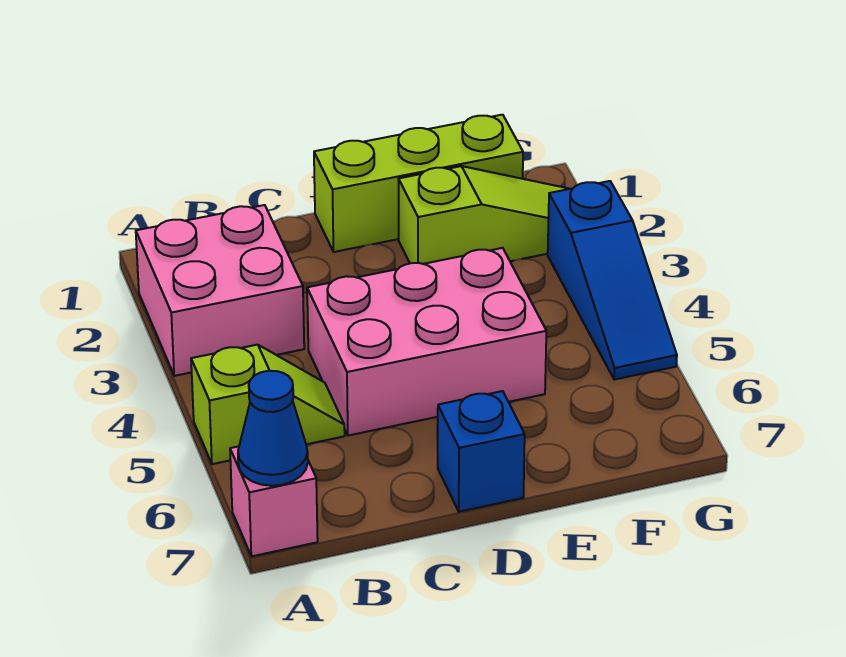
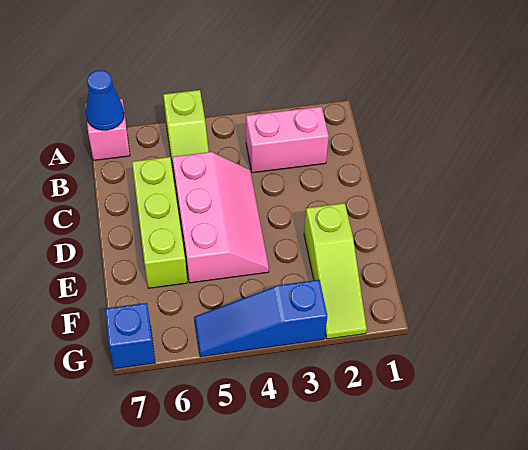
pink 2x2 brick [136,205,304,376] -> pink 1x2 brick [246,107,329,173]
pink 2x3 brick [307,248,546,436] -> pink 2x3 slope [172,152,269,283]
lime 1x3 brick [314,115,523,252] -> lime 1x3 brick moved to [132,157,187,288]
blue 1x1 brick [437,391,525,512] -> blue 1x1 brick moved to [105,303,155,369]

